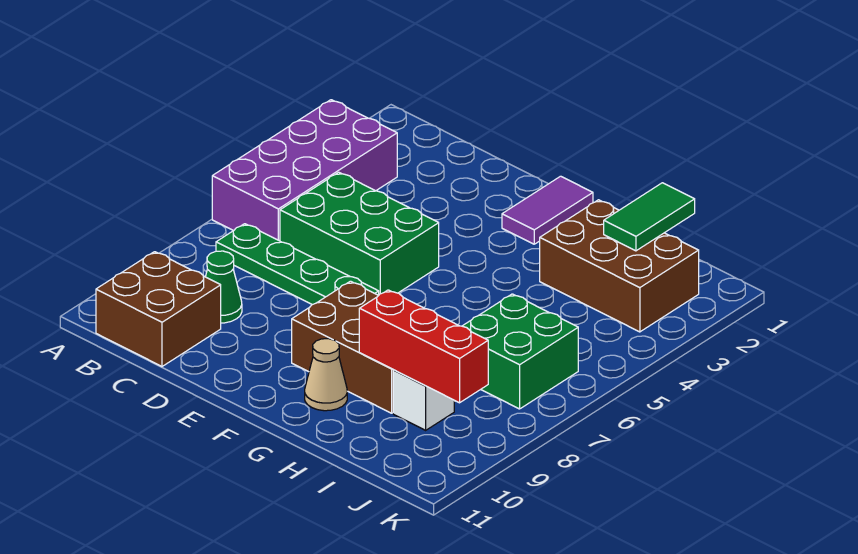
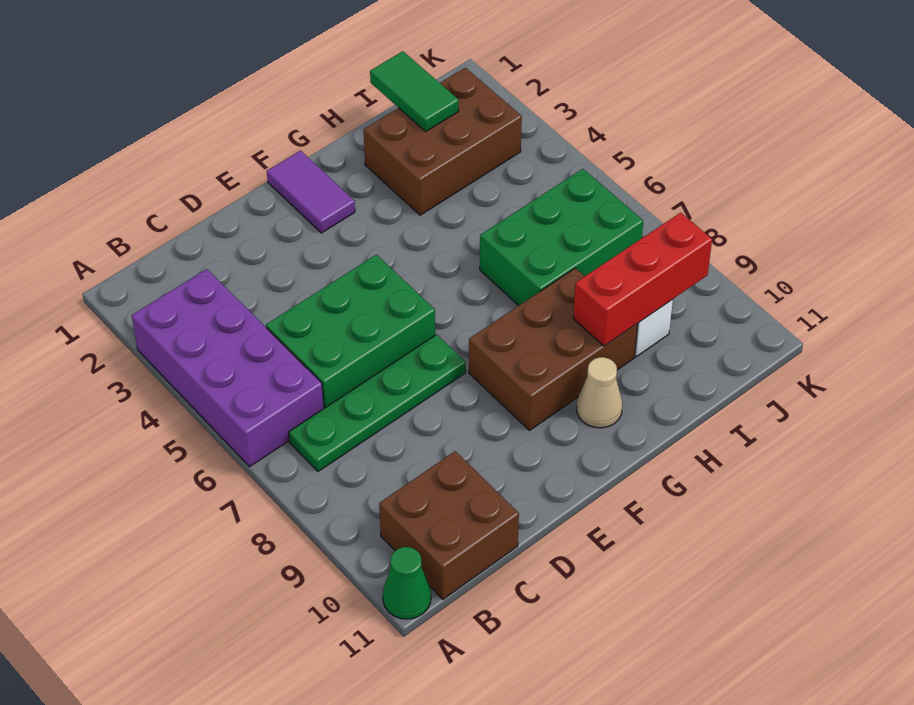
green 1x1 cone [206,251,242,323] -> green 1x1 cone moved to [383,547,431,619]
green 2x2 brick [463,294,578,409] -> green 2x3 brick [480,169,643,306]

